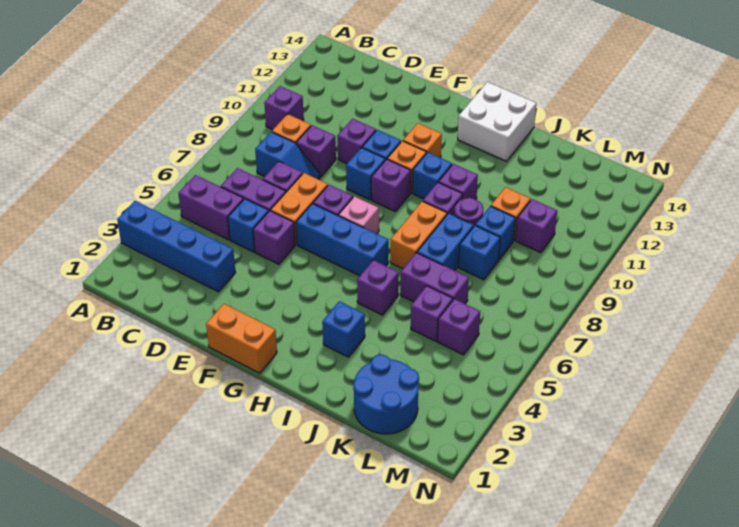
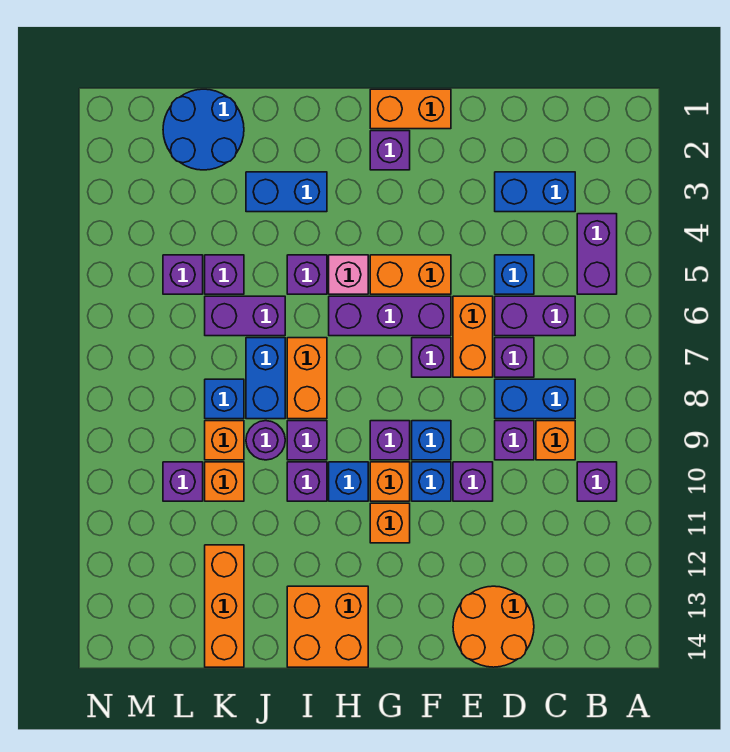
blue 1x4 brick [117,201,236,292] -> blue 1x2 brick [495,172,575,212]
purple 1x2 brick [178,175,244,240] -> purple 1x2 brick turned to [577,214,617,294]
blue 1x2 slope [255,132,320,180] -> blue 1x2 brick [495,379,575,419]
none -> orange 2x2 round brick [453,586,534,667]
purple 1x1 brick [253,211,295,264] -> purple 1x1 brick moved to [370,131,410,170]
none -> orange 1x2 brick [370,255,451,294]
blue 1x3 brick [296,203,389,276] -> purple 1x3 brick [329,296,451,336]
pink 1x1 brick [339,196,379,234] -> pink 1x1 brick moved to [329,255,368,294]
white 2x2 brick [458,82,536,161] -> orange 2x2 brick [287,586,368,667]
blue 1x1 brick [322,301,365,357] -> blue 1x2 brick [246,172,327,212]
blue 1x1 brick [475,206,516,260] -> orange 1x1 brick [205,421,244,460]
none -> orange 1x3 brick [205,545,244,667]

